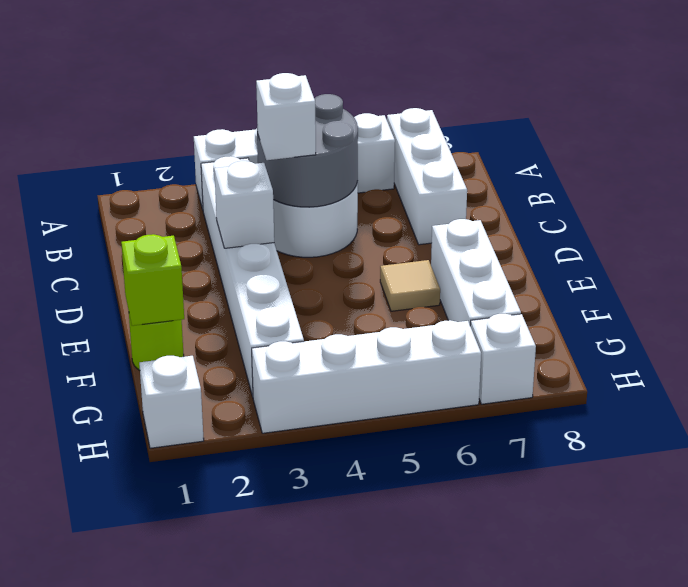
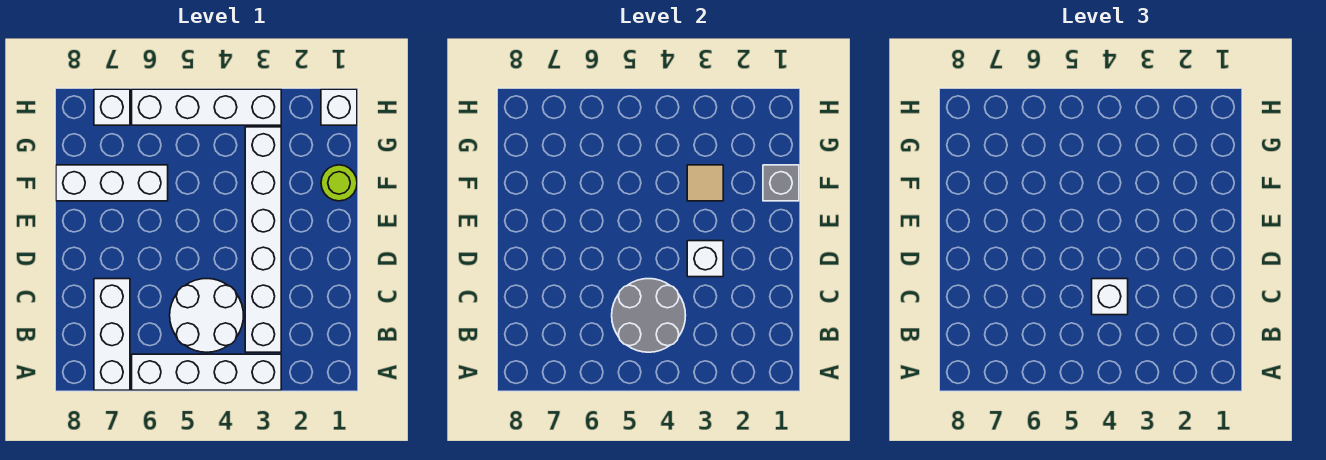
tan 1x1 tile [380,260,440,311] -> tan 1x1 tile moved to [687,165,723,201]
white 1x3 brick [431,219,521,325] -> white 1x3 brick turned to [56,165,168,201]
lime 1x1 brick [121,234,184,326] -> grey 1x1 brick [763,165,799,201]

